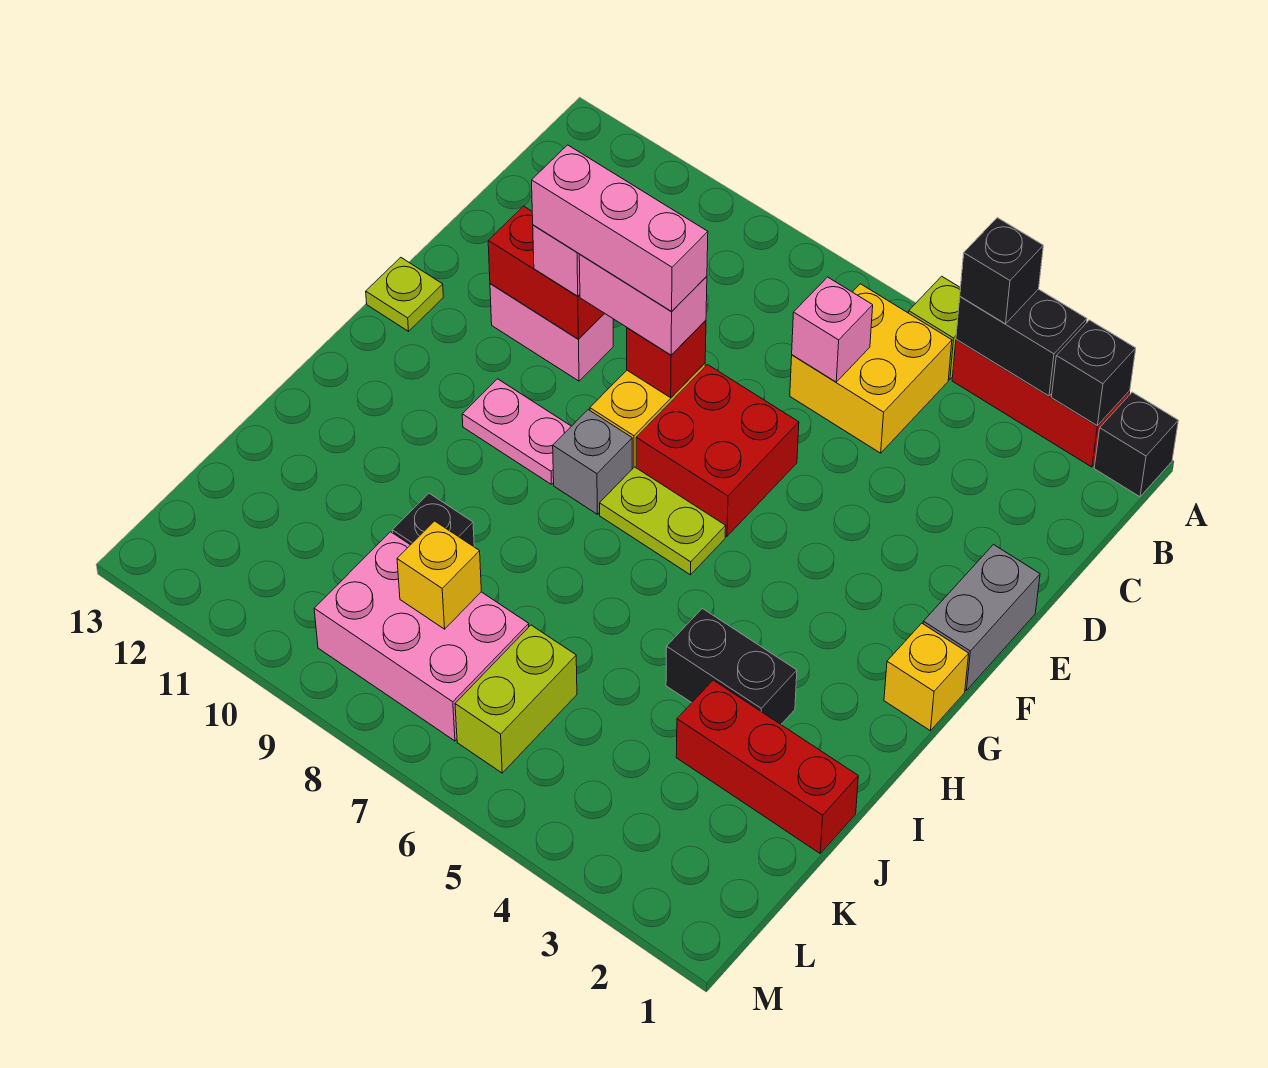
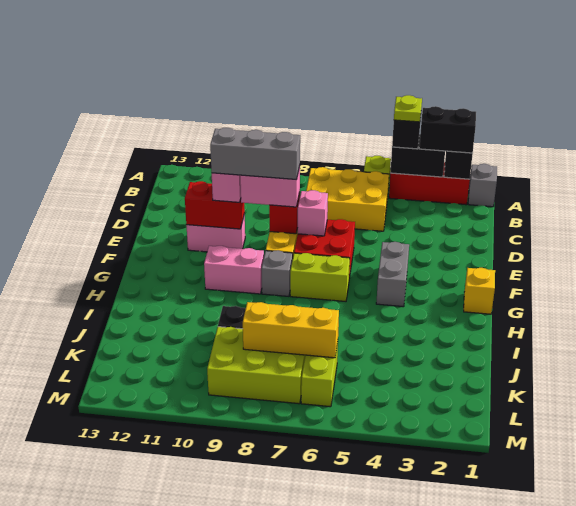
black 1x1 brick [1094,392,1178,497] -> grey 1x1 brick [468,164,497,207]
yellow 2x2 brick [790,284,952,453] -> yellow 2x3 brick [306,167,389,231]
pink 1x1 brick [792,277,873,382] -> pink 1x1 brick moved to [298,190,328,236]
grey 1x2 brick [923,545,1040,690] -> grey 1x2 brick moved to [376,242,409,307]
pink 1x3 brick [532,145,708,311] -> grey 1x3 brick [210,128,300,180]
lime 1x1 plate [366,258,443,331] -> lime 1x1 plate moved to [394,95,422,122]
lime 1x2 plate [600,467,726,575] -> lime 1x2 brick [290,253,350,301]
pink 1x2 plate [462,379,571,484] -> pink 1x2 brick [204,246,264,294]
black 1x2 brick [666,608,797,724] -> black 1x2 brick moved to [419,106,476,153]
red 1x3 brick [676,680,858,853] -> none
pink 2x3 brick [314,532,529,741] -> lime 2x3 brick [207,327,305,404]
yellow 1x1 brick [397,521,481,629] -> yellow 1x3 brick [243,302,339,358]

